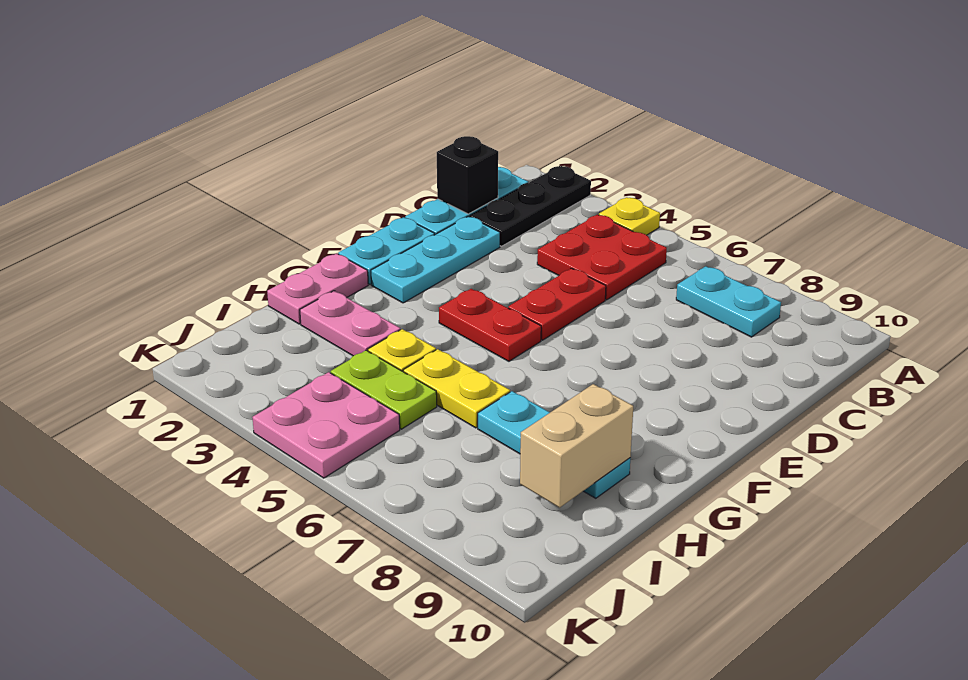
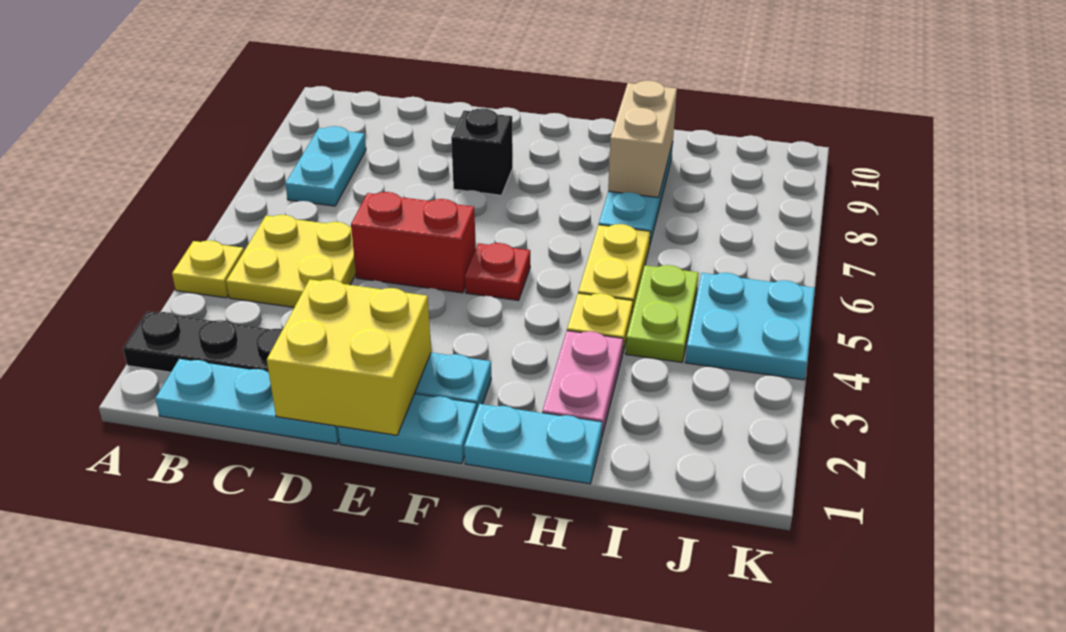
red 2x2 plate [537,215,667,300] -> yellow 2x2 plate [226,215,356,307]
black 1x1 brick [437,136,498,214] -> black 1x1 brick moved to [451,108,513,195]
none -> yellow 2x2 brick [267,279,431,435]
red 1x2 plate [508,268,606,340] -> red 1x2 brick [351,192,476,293]
red 1x2 plate [439,289,541,361] -> red 1x1 plate [465,243,530,300]
pink 1x2 plate [267,253,368,324] -> cyan 1x2 plate [464,404,602,484]
tan 1x2 brick [520,384,633,508] -> tan 1x2 brick turned to [608,80,677,198]
pink 2x2 plate [252,372,400,478] -> cyan 2x2 plate [685,273,815,380]

